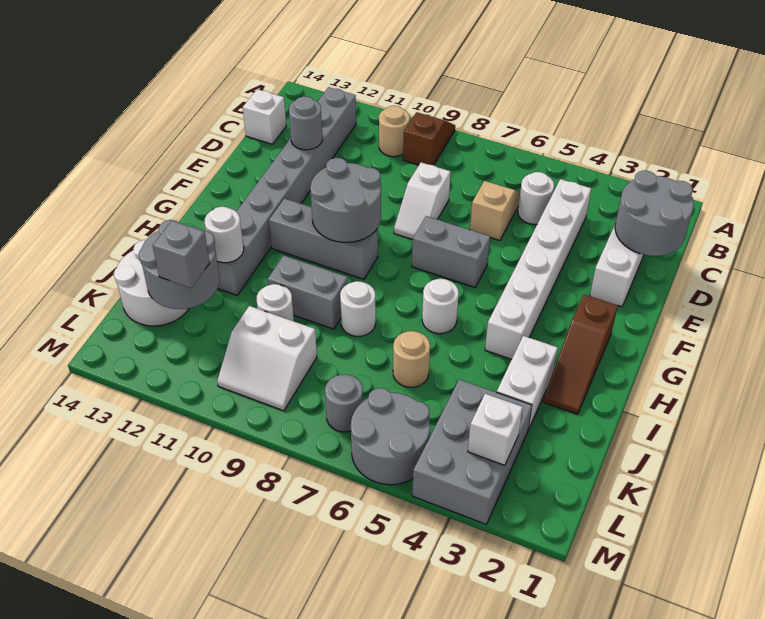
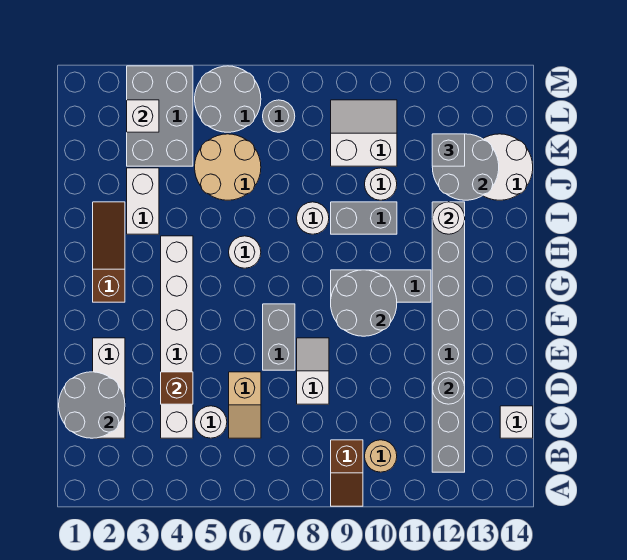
none -> brown 1x1 brick [161,372,193,404]
grey 1x2 brick [412,216,490,287] -> grey 1x2 brick turned to [263,304,295,370]
tan 1x1 round brick [393,331,430,387] -> tan 2x2 round brick [195,134,261,200]

